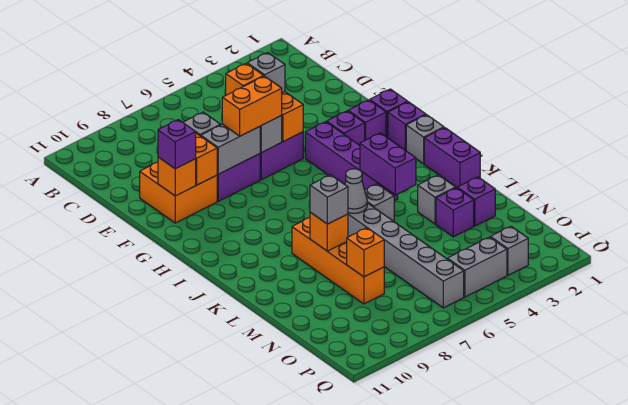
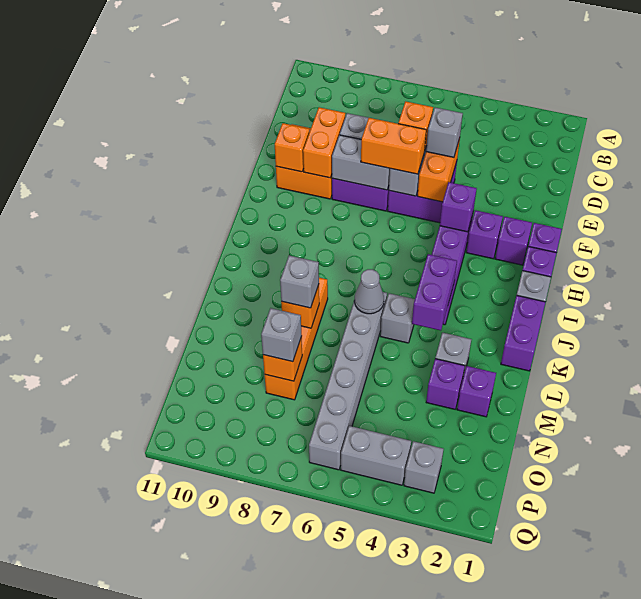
purple 1x1 brick [158,120,196,169] -> purple 1x1 brick moved to [440,182,477,232]
none -> grey 1x1 brick [261,308,302,362]

